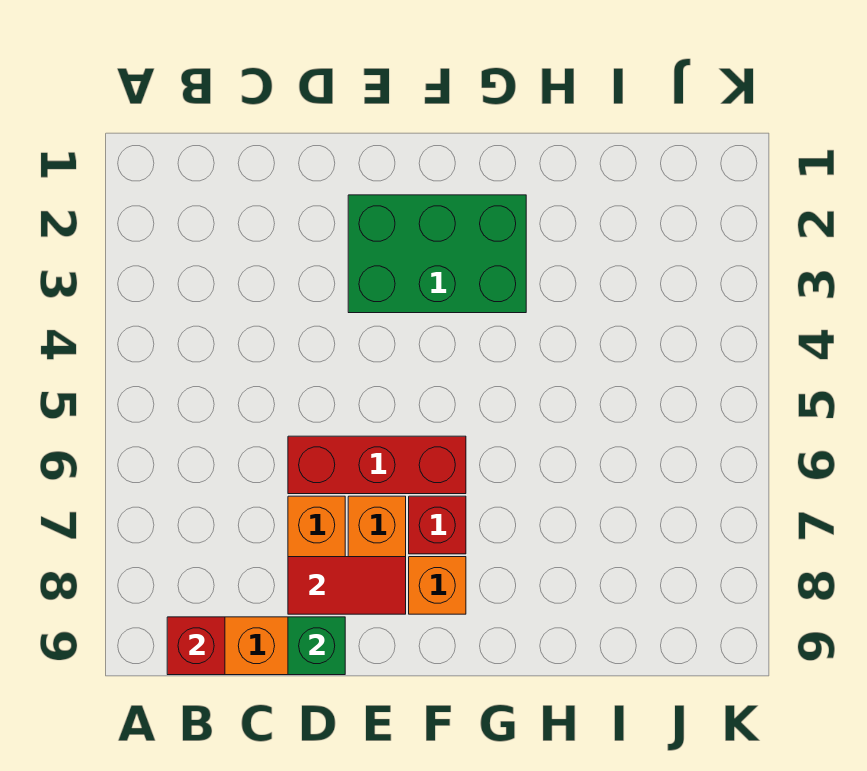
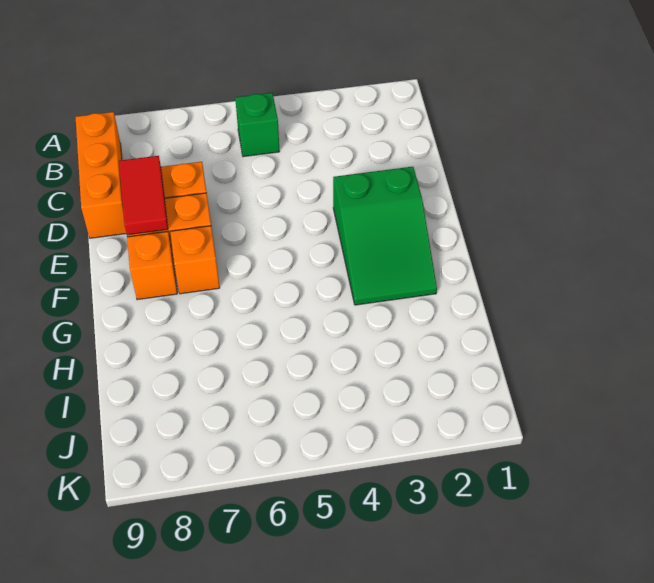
red 1x1 brick [167,617,225,675] -> none
red 1x3 brick [288,436,466,494] -> none
green 1x1 brick [288,617,345,675] -> green 1x1 brick moved to [235,93,279,157]
green 2x3 brick [348,195,526,313] -> green 2x3 slope [333,167,437,305]
red 1x1 brick [409,496,466,554] -> orange 1x1 brick [170,226,220,294]

